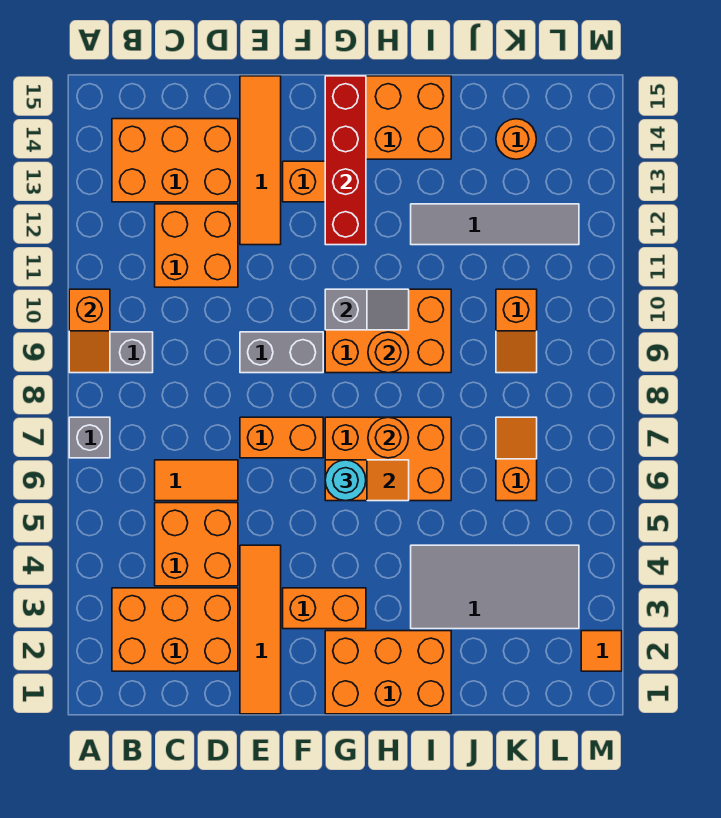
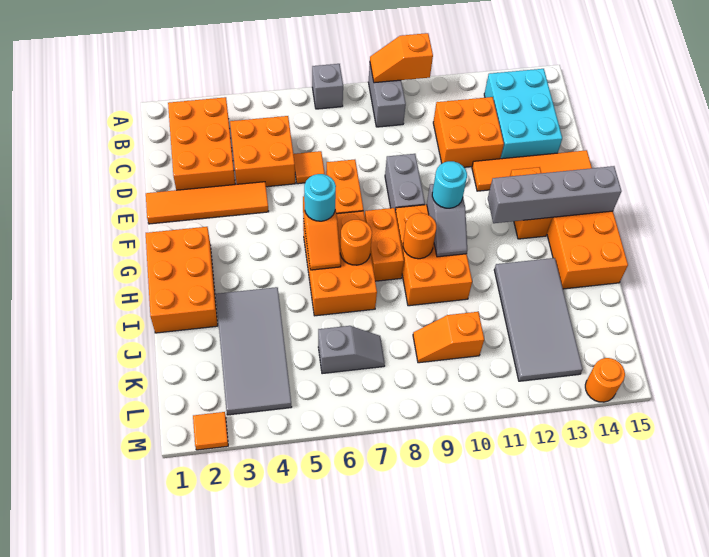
orange 2x3 brick [112,119,238,202] -> cyan 2x3 brick [484,69,562,159]
orange 1x2 tile [155,460,238,501] -> orange 1x1 tile [293,151,325,184]
orange 1x2 brick [283,588,366,629] -> orange 1x2 brick moved to [365,208,404,281]
none -> cyan 1x1 round brick [432,161,467,208]
red 1x4 brick [325,76,366,245] -> grey 1x4 brick [488,166,621,223]
grey 1x4 tile [411,204,579,245] -> grey 2x4 tile [494,258,583,381]
orange 1x2 slope [496,417,537,501] -> grey 1x2 slope [318,326,385,374]
orange 1x1 round brick [496,119,536,159] -> orange 1x1 round brick moved to [585,358,625,402]

